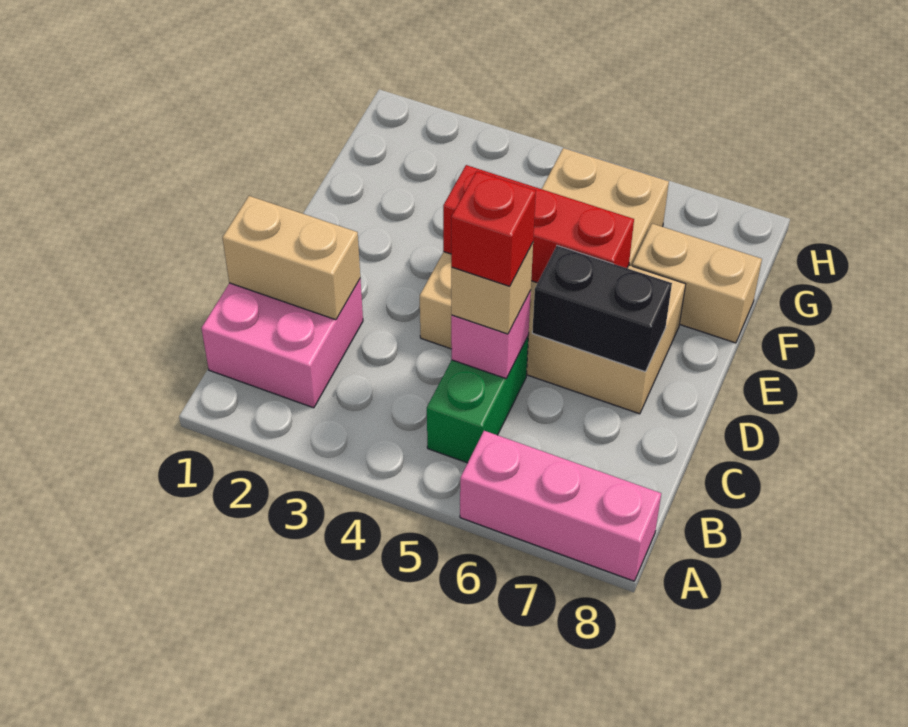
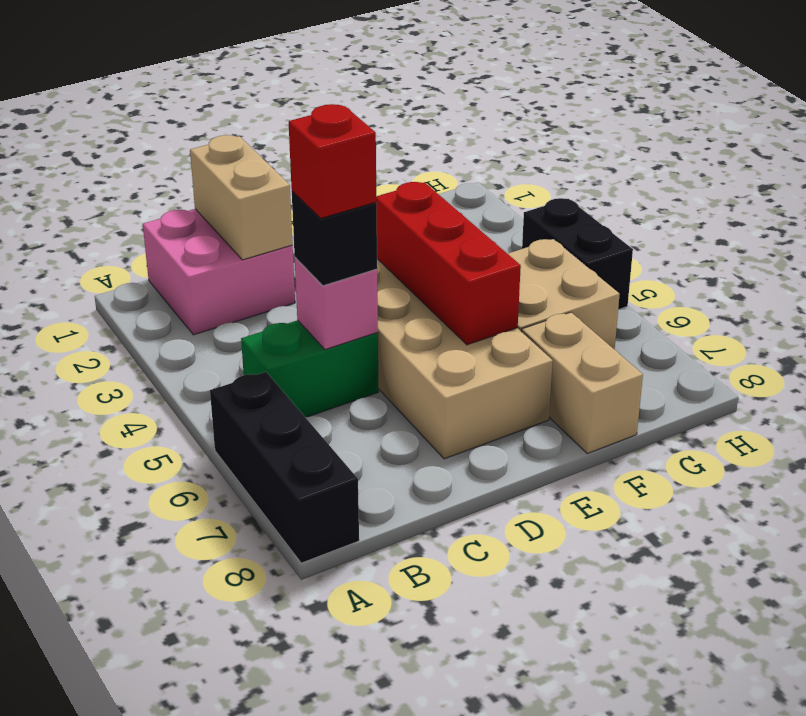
pink 1x3 brick [460,431,661,581] -> black 1x3 brick [210,372,359,563]
tan 1x1 brick [451,243,533,334] -> black 1x1 brick [292,191,377,286]
black 1x2 brick [532,246,672,372] -> black 1x2 brick moved to [522,198,633,310]

